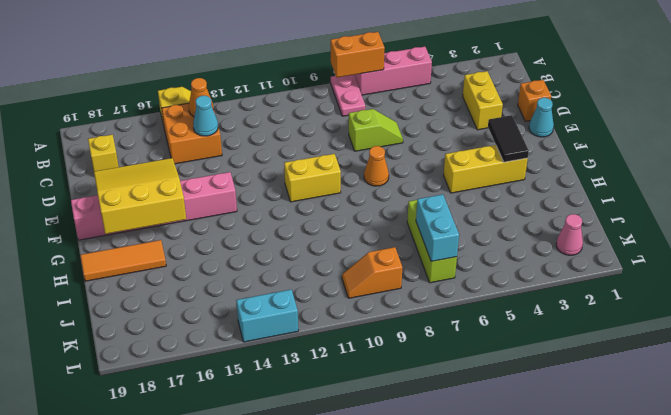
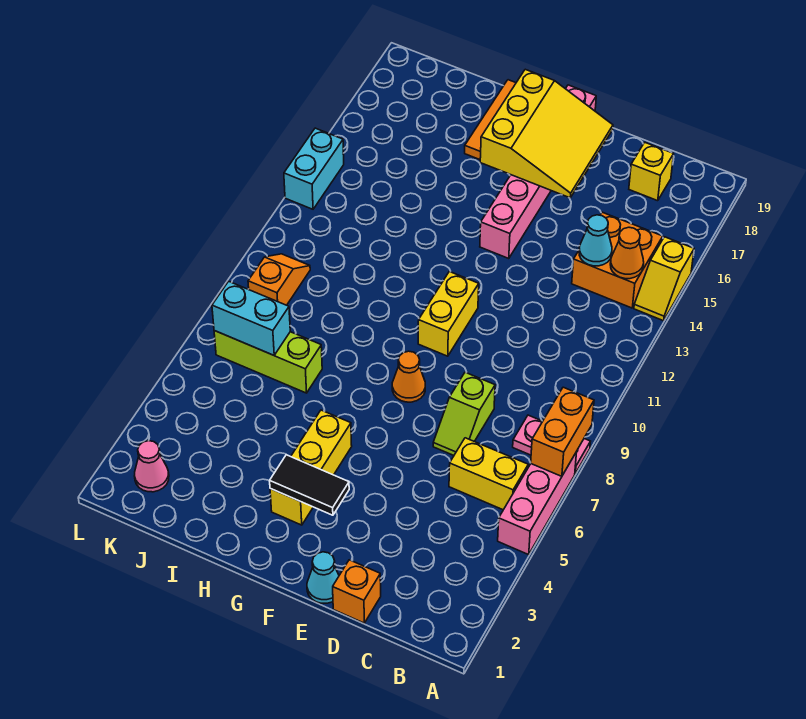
yellow 1x2 brick [463,71,503,130] -> yellow 1x2 brick moved to [449,438,528,510]

